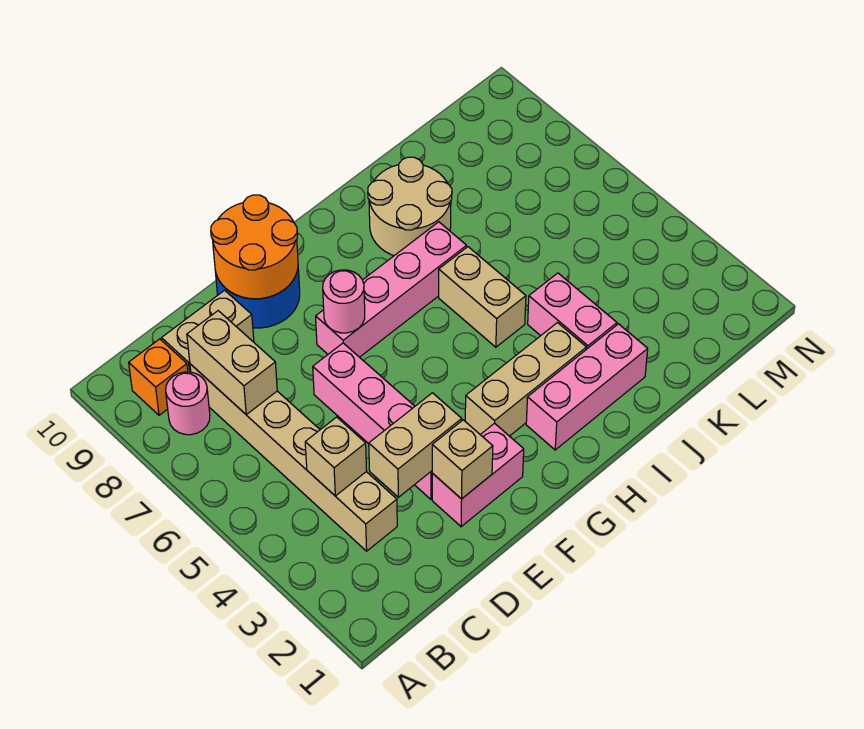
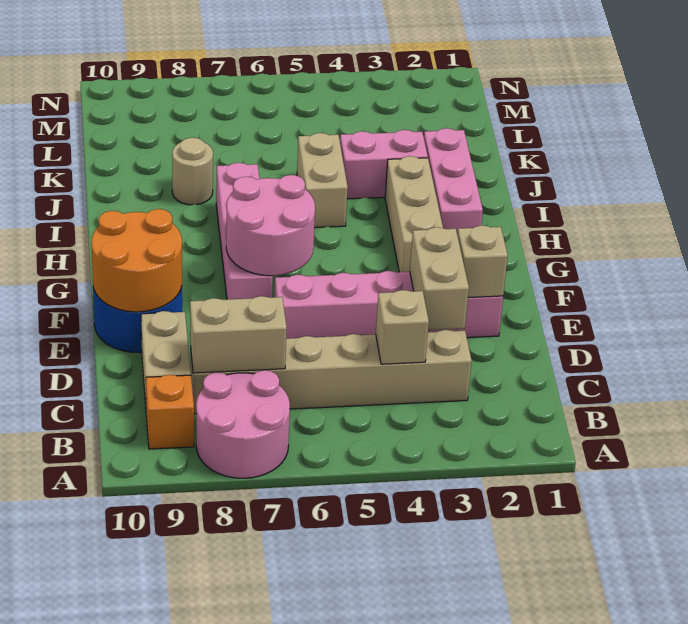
pink 1x1 round brick [166,372,210,435] -> pink 2x2 round brick [196,370,290,478]
pink 1x1 round brick [323,270,365,333] -> pink 2x2 round brick [226,175,315,276]
tan 1x2 brick [439,247,526,347] -> tan 1x2 brick turned to [297,133,348,228]
tan 2x2 round brick [368,157,452,256] -> tan 1x1 round brick [172,138,213,205]

